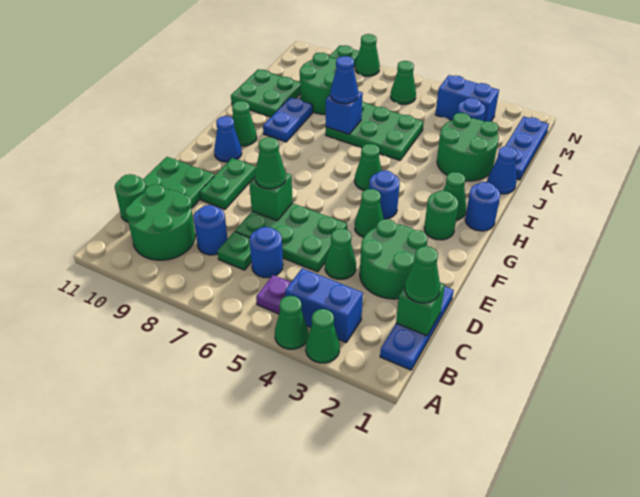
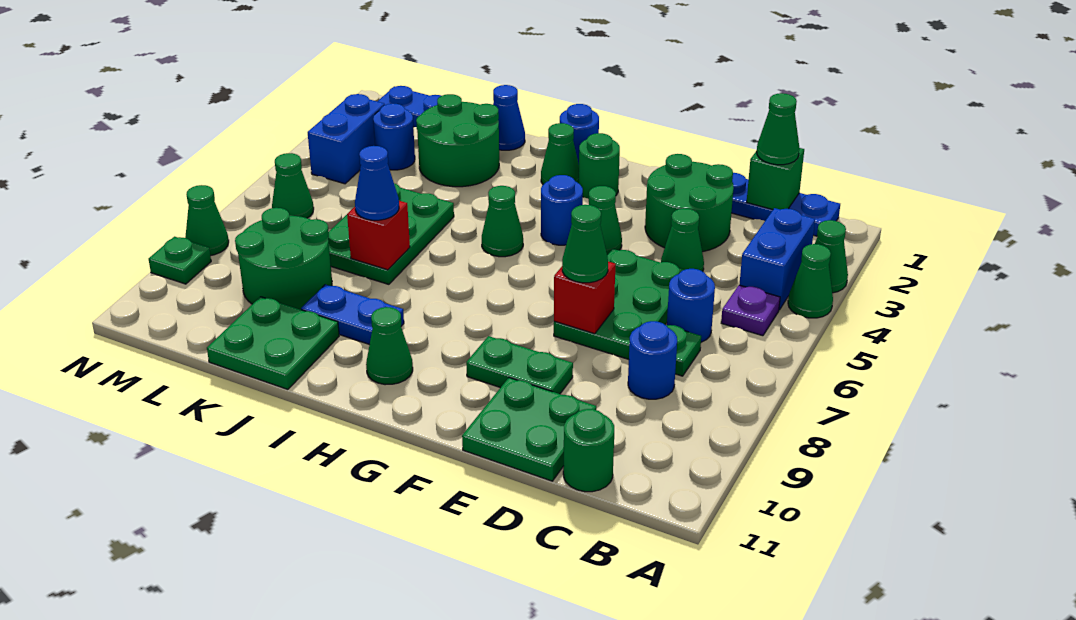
green 2x2 round brick [125,184,195,260] -> none
green 1x1 brick [250,173,292,221] -> red 1x1 brick [554,262,616,334]
blue 1x1 cone [214,116,242,162] -> none
blue 1x1 brick [326,91,363,134] -> red 1x1 brick [347,201,410,270]

